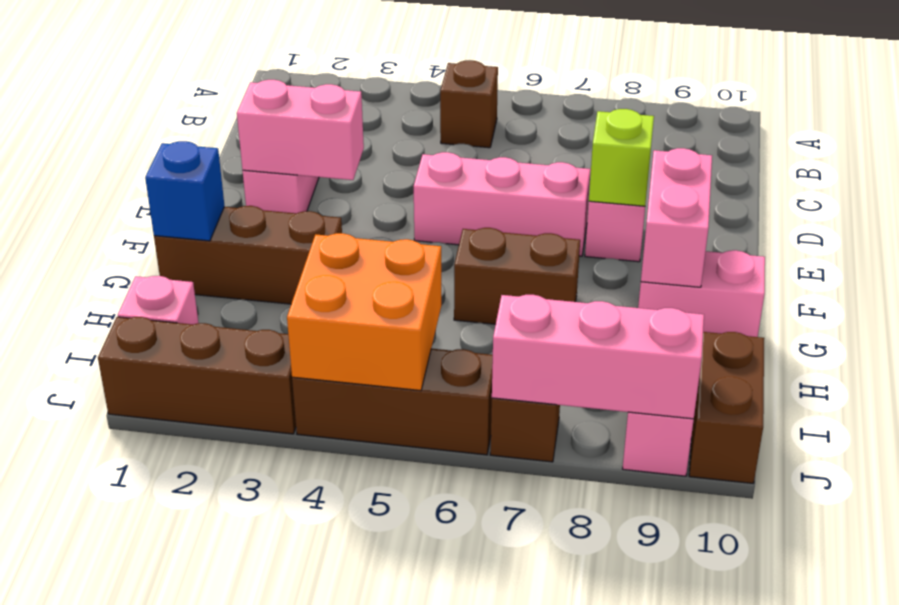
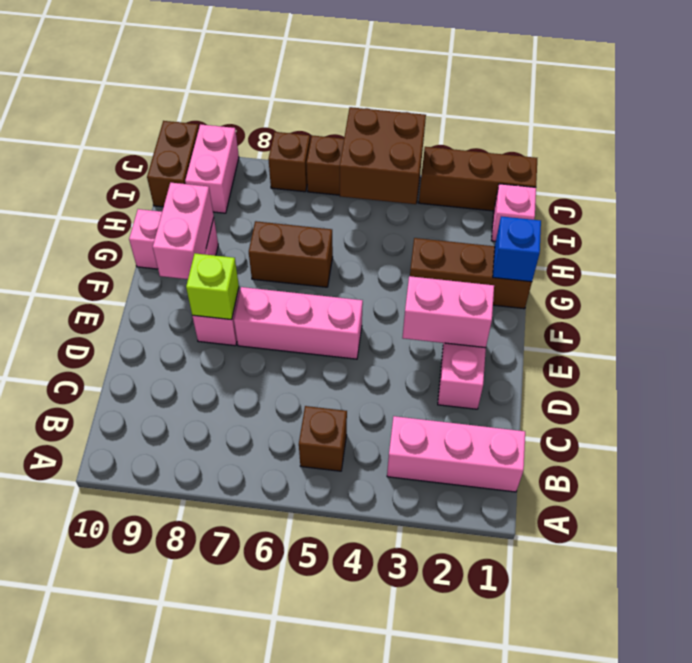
orange 2x2 brick [287,233,441,391] -> brown 2x2 brick [340,107,426,204]
pink 1x3 brick [492,295,704,419] -> pink 1x3 brick moved to [387,416,525,492]

